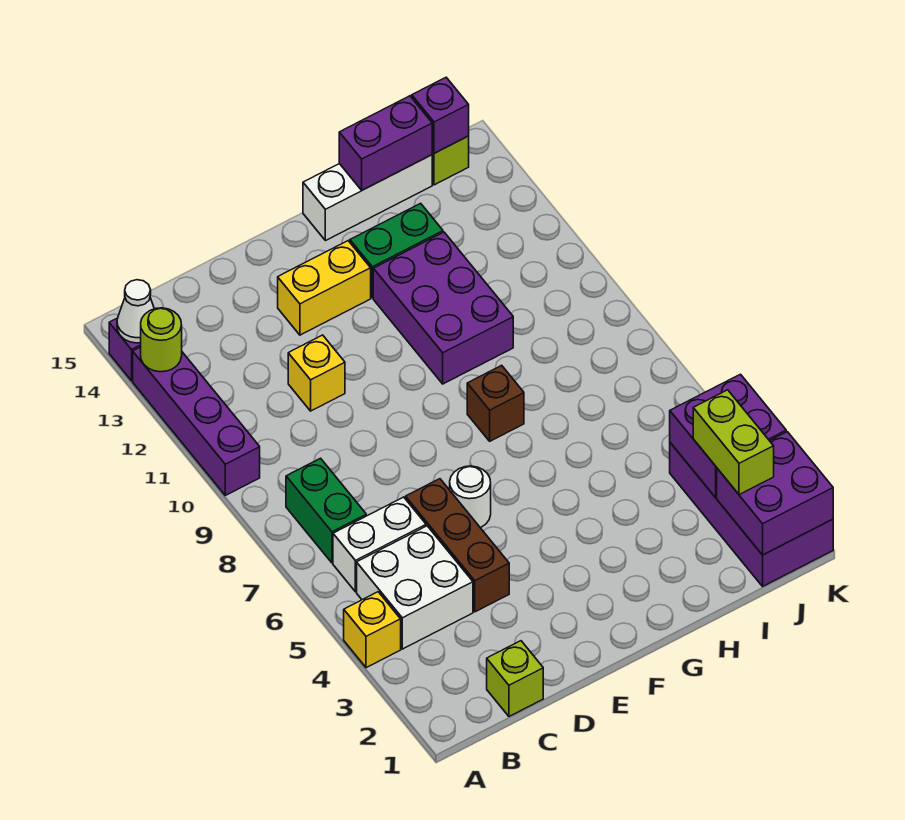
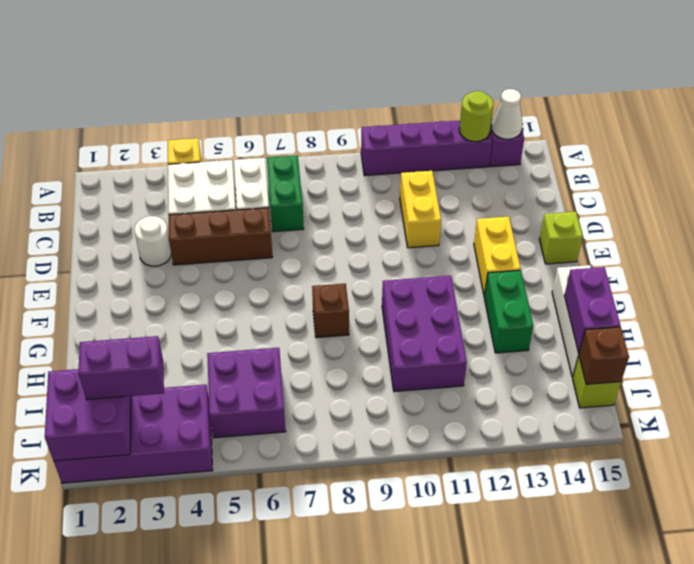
green 1x2 brick [286,458,366,563] -> green 1x2 brick turned to [267,155,304,232]
lime 1x1 brick [487,641,543,716] -> lime 1x1 brick moved to [539,212,583,264]
yellow 1x1 brick [288,335,345,411] -> yellow 1x2 brick [400,171,441,248]
white 1x1 round brick [450,466,491,528] -> white 1x1 round brick moved to [134,216,171,266]
purple 2x3 brick [373,232,513,384] -> purple 2x3 brick turned to [382,276,467,392]
lime 1x2 brick [693,390,774,495] -> purple 1x2 brick [78,336,164,400]
purple 2x2 brick [670,374,786,498] -> purple 2x2 brick moved to [207,348,286,438]
purple 1x1 brick [412,78,469,153] -> brown 1x1 brick [579,327,629,384]

